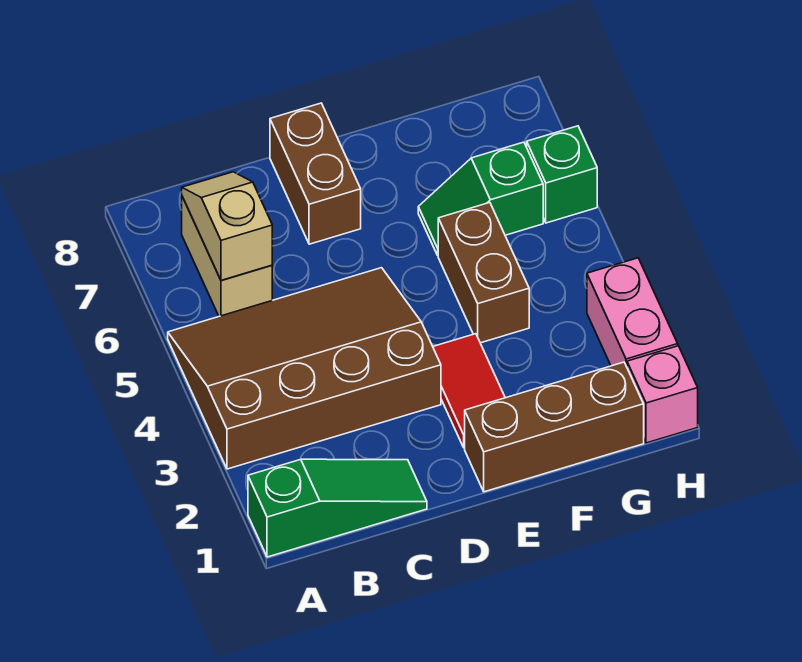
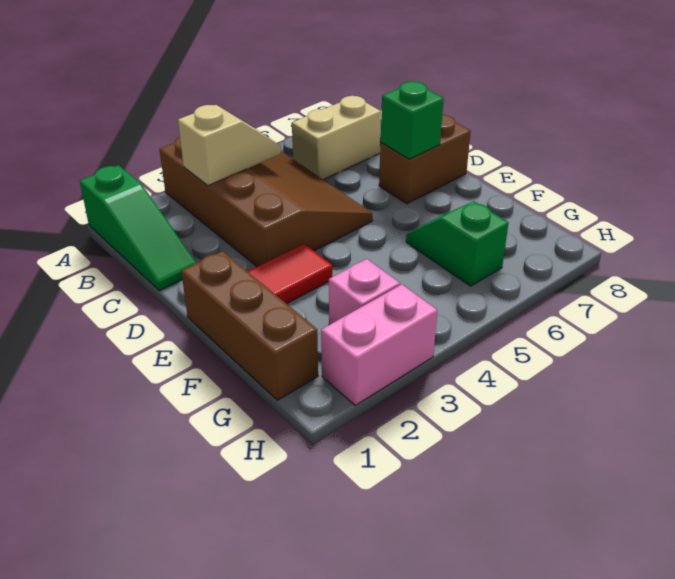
tan 1x2 slope [182,172,272,280] -> tan 1x2 slope moved to [178,105,281,186]
brown 1x2 brick [438,203,529,343] -> none
pink 1x1 brick [627,346,698,443] -> pink 1x1 brick moved to [329,259,400,325]
green 1x1 brick [527,126,597,223] -> green 1x1 brick moved to [381,81,444,159]

